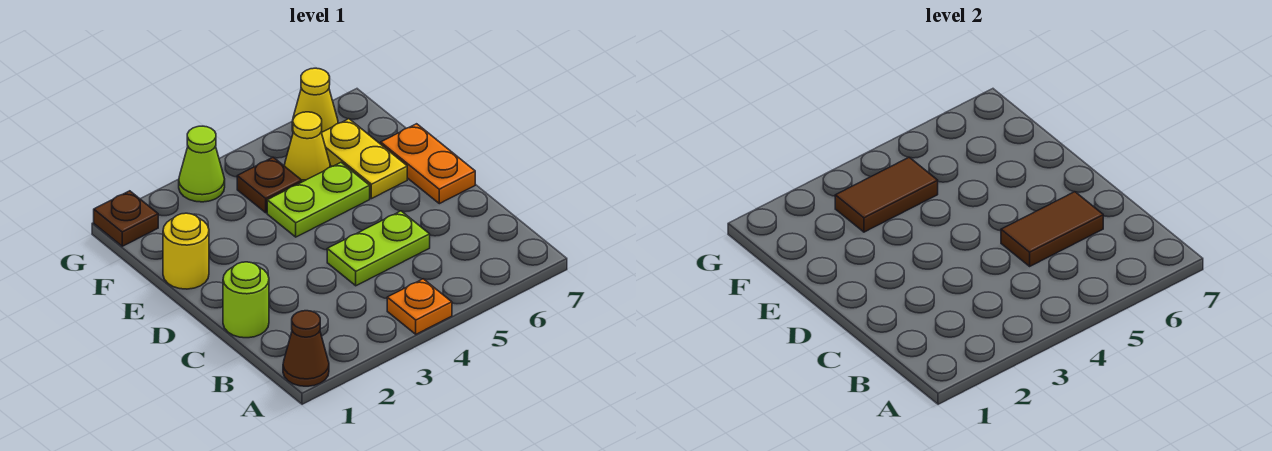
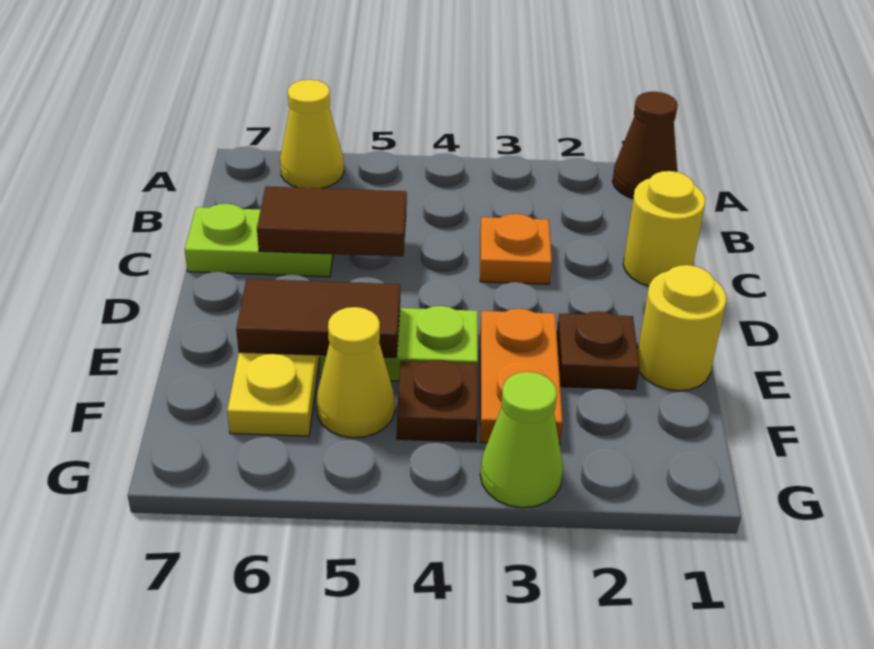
orange 1x1 plate [387,279,452,334] -> orange 1x1 plate moved to [480,214,552,284]
lime 1x1 round brick [223,262,269,338] -> yellow 1x1 round brick [623,171,705,286]
lime 1x2 plate [327,211,430,286] -> lime 1x2 plate moved to [185,204,333,277]
orange 1x2 plate [381,124,475,204] -> orange 1x2 plate moved to [480,309,562,444]
brown 1x2 tile [835,157,938,232] -> brown 1x2 tile moved to [236,279,400,358]
brown 1x1 plate [94,191,158,246] -> brown 1x1 plate moved to [557,311,640,389]
yellow 1x1 cone [292,68,338,132] -> yellow 1x1 cone moved to [280,80,344,188]

